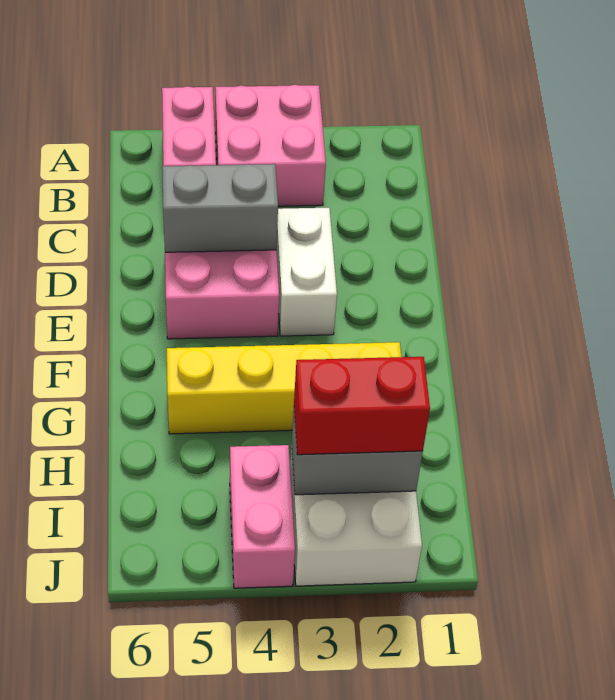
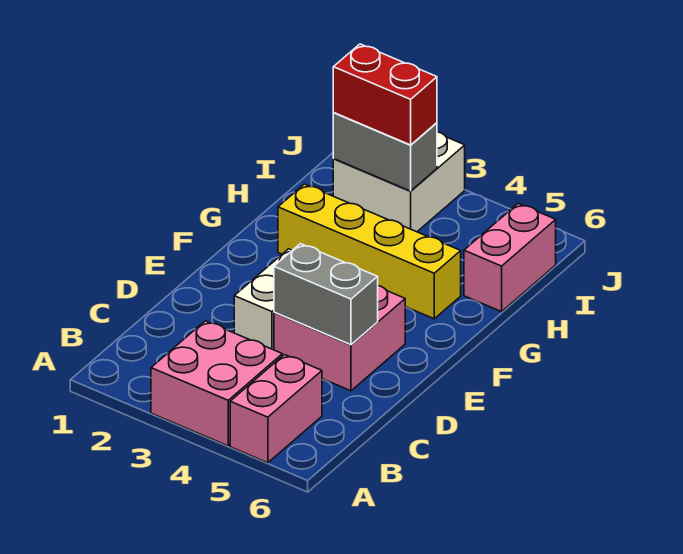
pink 1x2 brick [230,445,295,588] -> pink 1x2 brick moved to [464,204,556,312]

